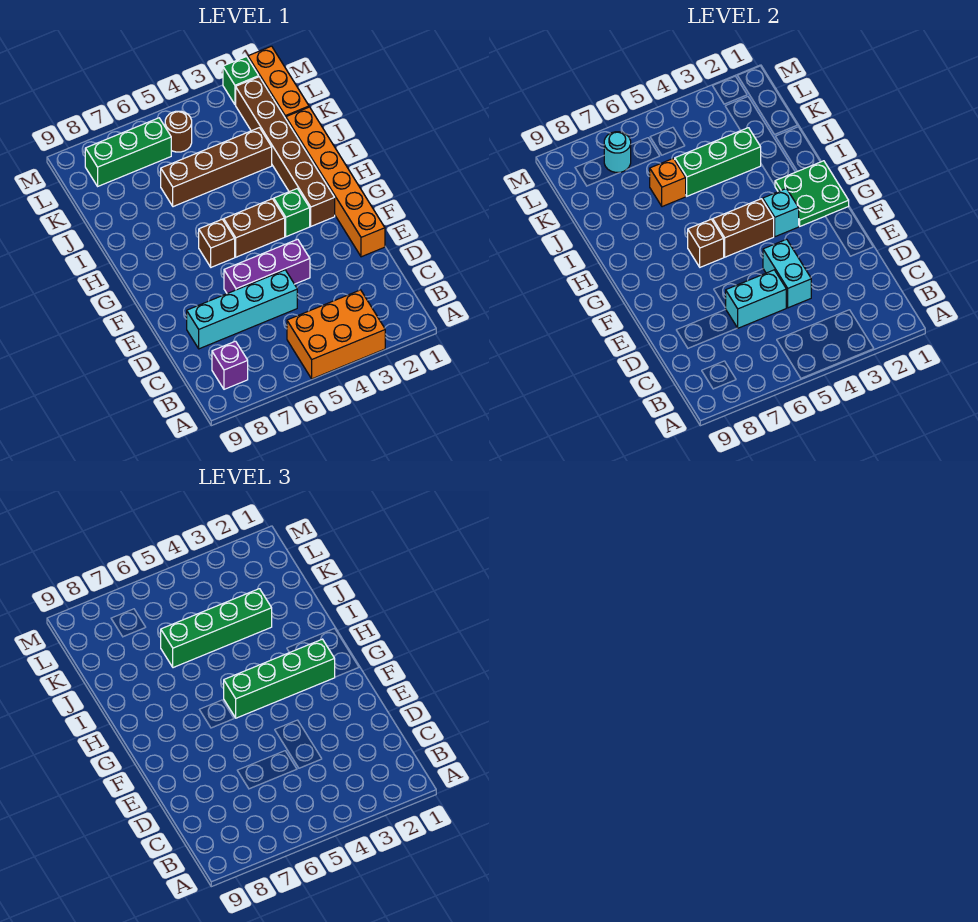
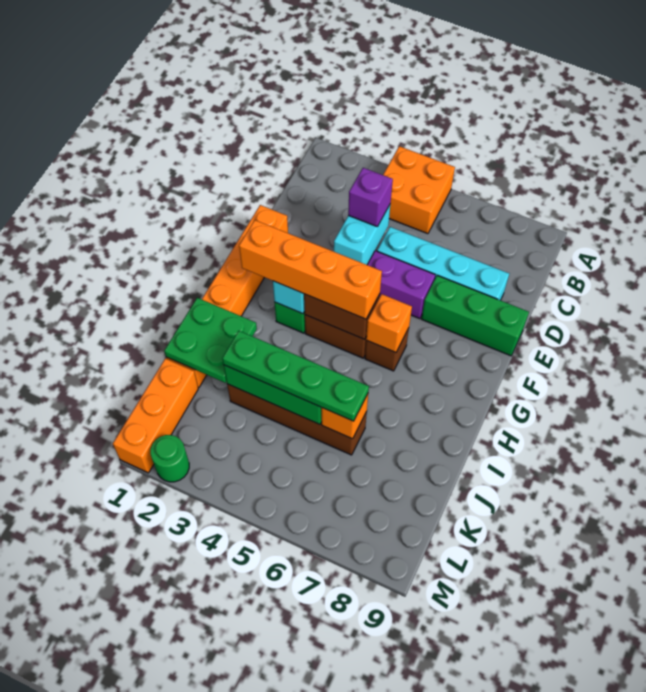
orange 2x3 brick [287,290,385,379] -> orange 2x2 brick [383,146,455,234]
purple 1x1 brick [212,341,248,389] -> purple 1x1 brick moved to [348,168,393,227]
cyan 1x2 brick [725,270,786,328] -> none
green 2x2 plate [775,161,849,226] -> green 2x2 plate moved to [164,298,257,383]
brown 1x6 brick [236,77,335,226] -> none
green 1x4 brick [224,639,335,718] -> orange 1x4 brick [239,220,382,319]
brown 1x1 brick [688,219,724,267] -> orange 1x1 brick [366,294,412,352]
green 1x4 brick [161,589,272,668] -> green 1x4 plate [222,331,369,421]
brown 1x1 round brick [165,111,192,152] -> none
green 1x3 brick [85,118,171,186] -> green 1x3 brick moved to [422,275,529,356]
cyan 1x1 round brick [604,132,631,173] -> none
green 1x1 brick [223,57,259,105] -> green 1x1 round brick [150,435,189,482]

